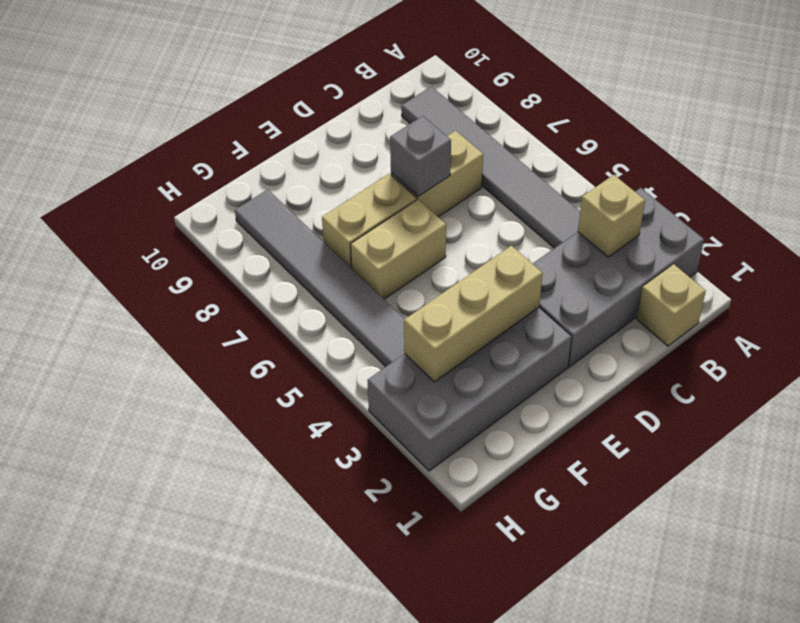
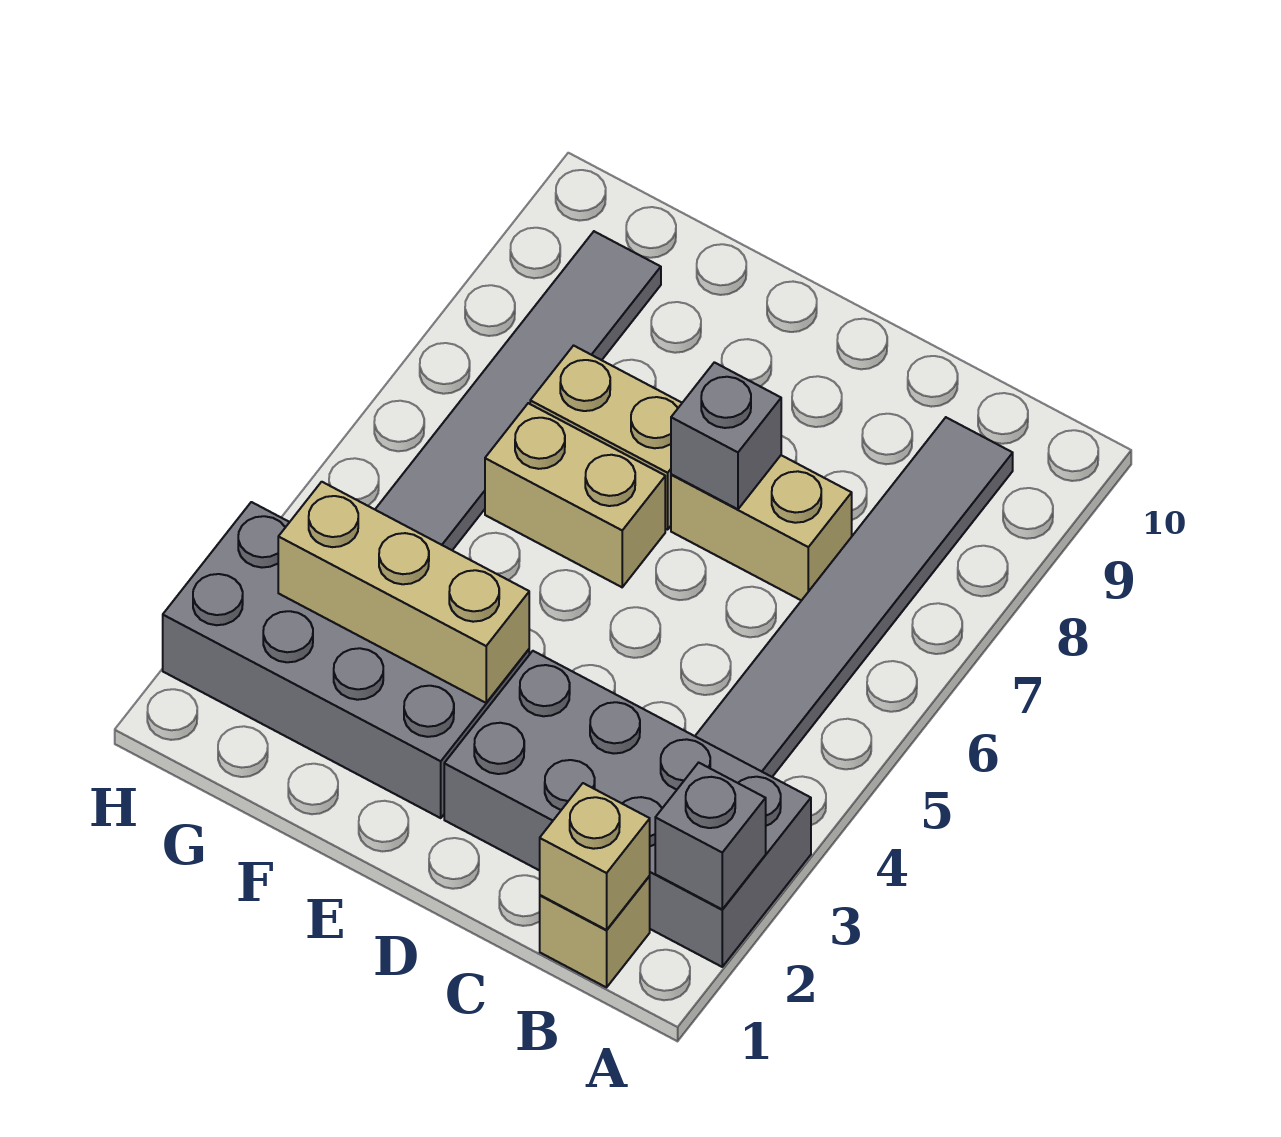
none -> grey 1x1 brick [655,763,766,909]
tan 1x1 brick [578,175,645,257] -> tan 1x1 brick moved to [540,783,650,930]

